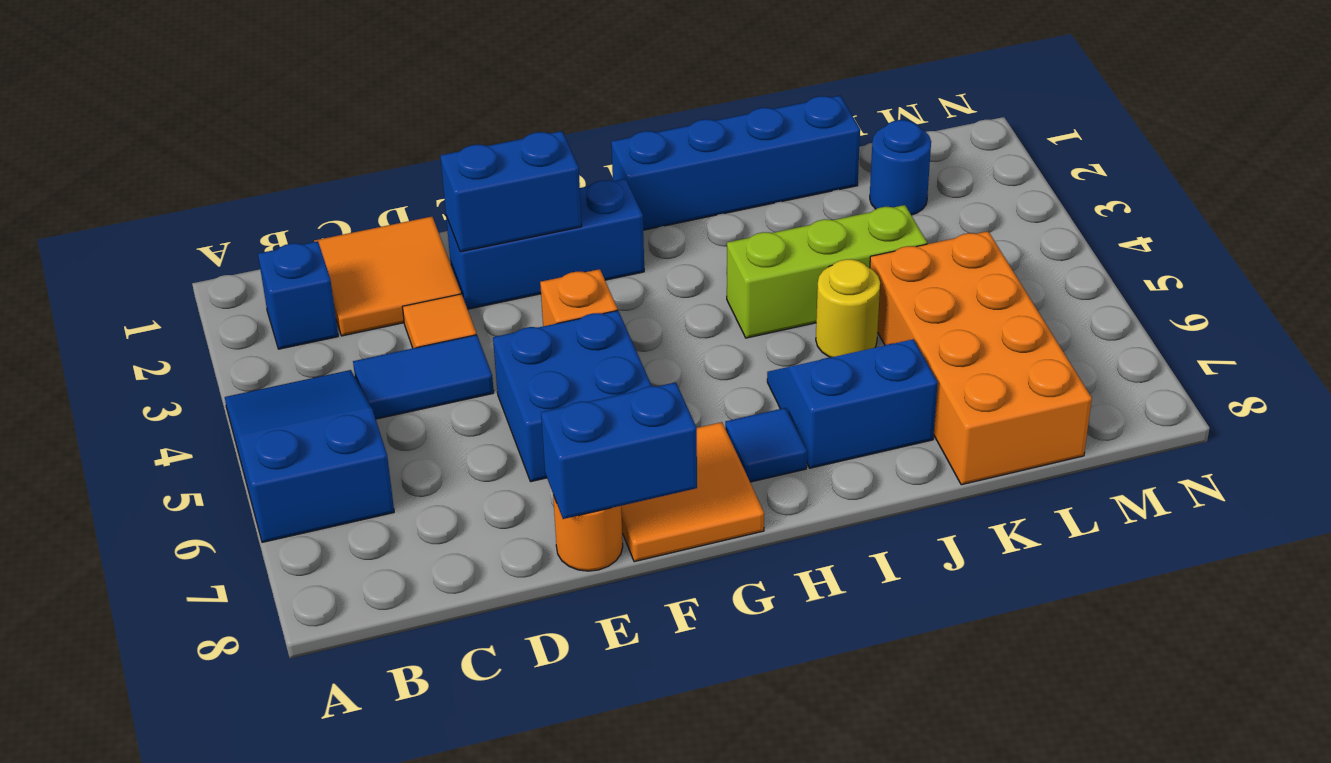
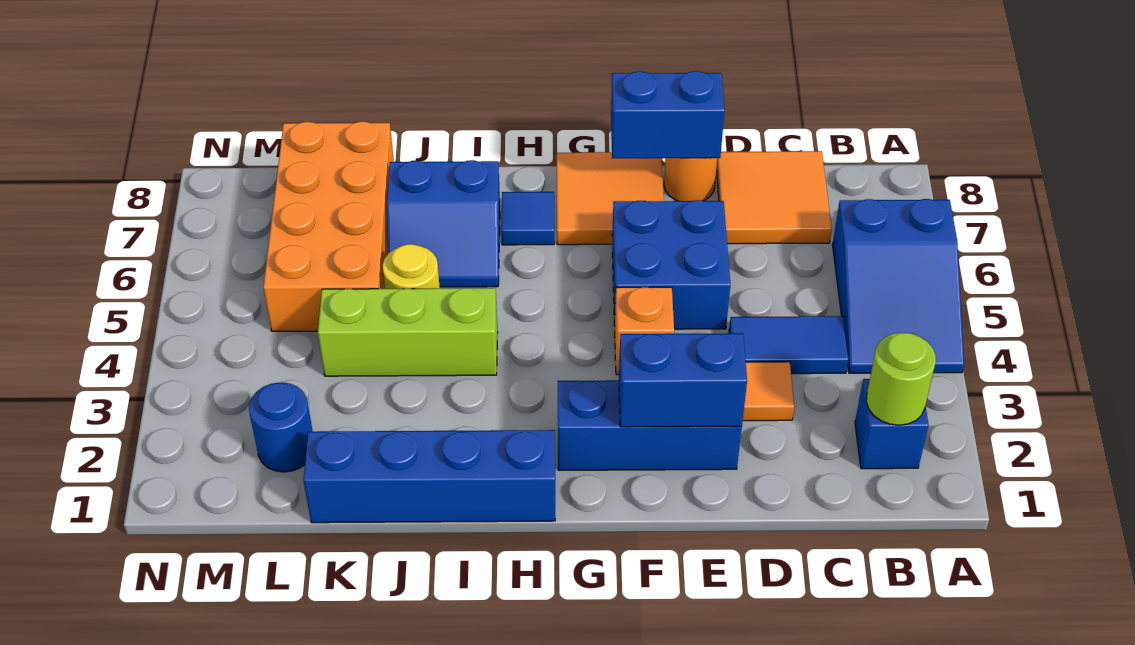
none -> lime 1x1 round brick [866,333,936,425]
orange 2x2 tile [314,217,461,336] -> orange 2x2 tile moved to [716,151,832,244]

